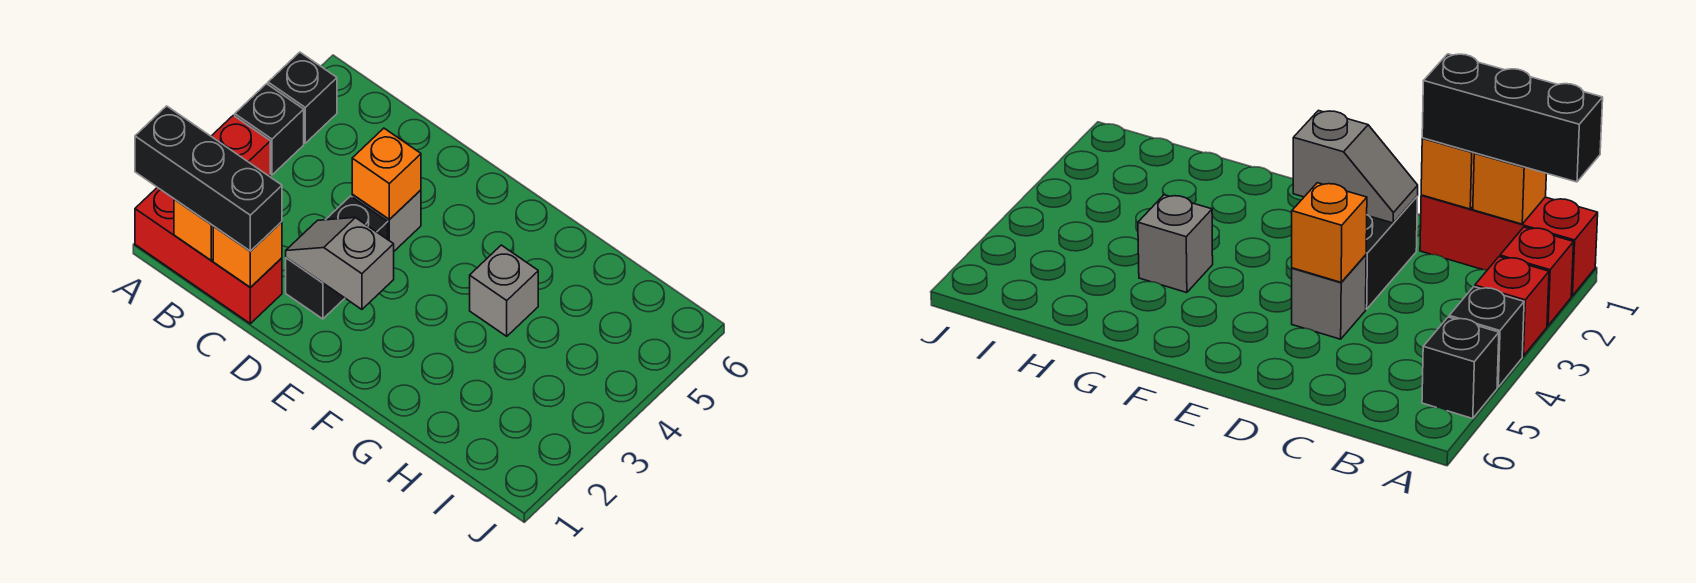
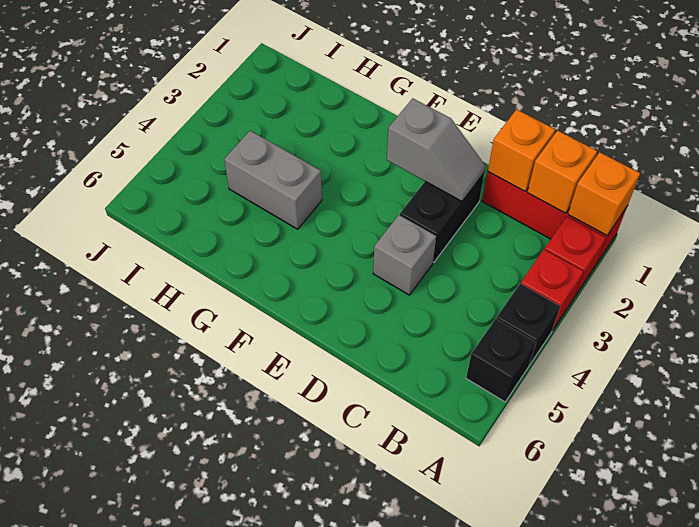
black 1x3 brick [135,106,282,251] -> none
orange 1x1 brick [352,128,421,220] -> orange 1x1 brick moved to [568,152,640,235]
grey 1x1 brick [470,245,538,336] -> grey 1x2 brick [224,131,322,229]

